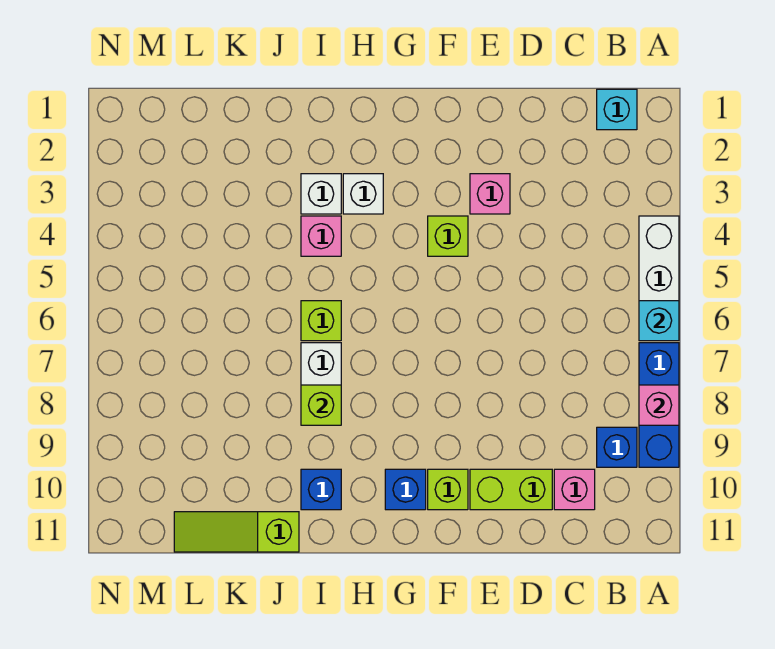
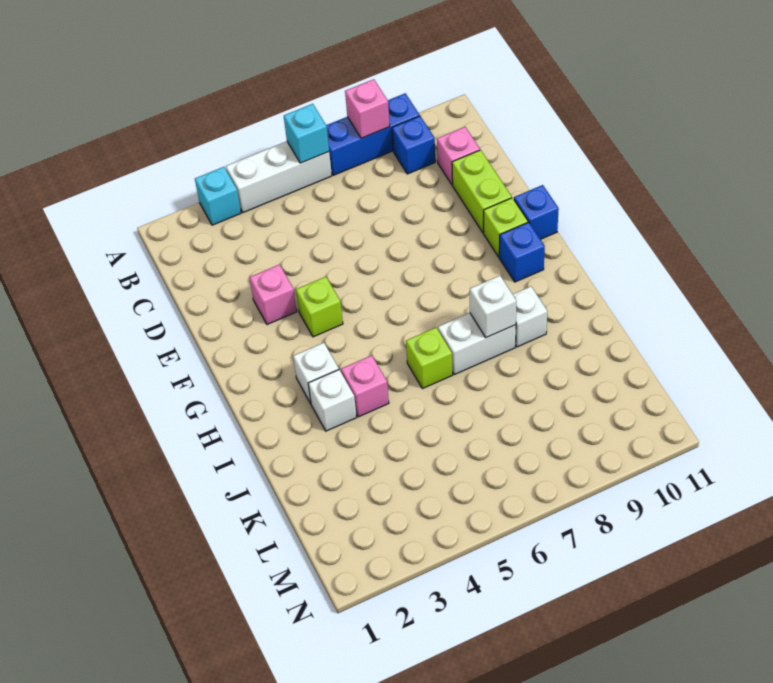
cyan 1x1 brick [597,89,637,130] -> cyan 1x1 brick moved to [195,167,241,225]
lime 1x1 brick [301,385,341,425] -> white 1x1 brick [470,276,517,338]
none -> white 1x1 brick [513,286,547,347]
blue 1x1 brick [301,469,341,510] -> blue 1x1 brick moved to [514,185,559,239]
lime 1x3 slope [174,512,299,552] -> none

